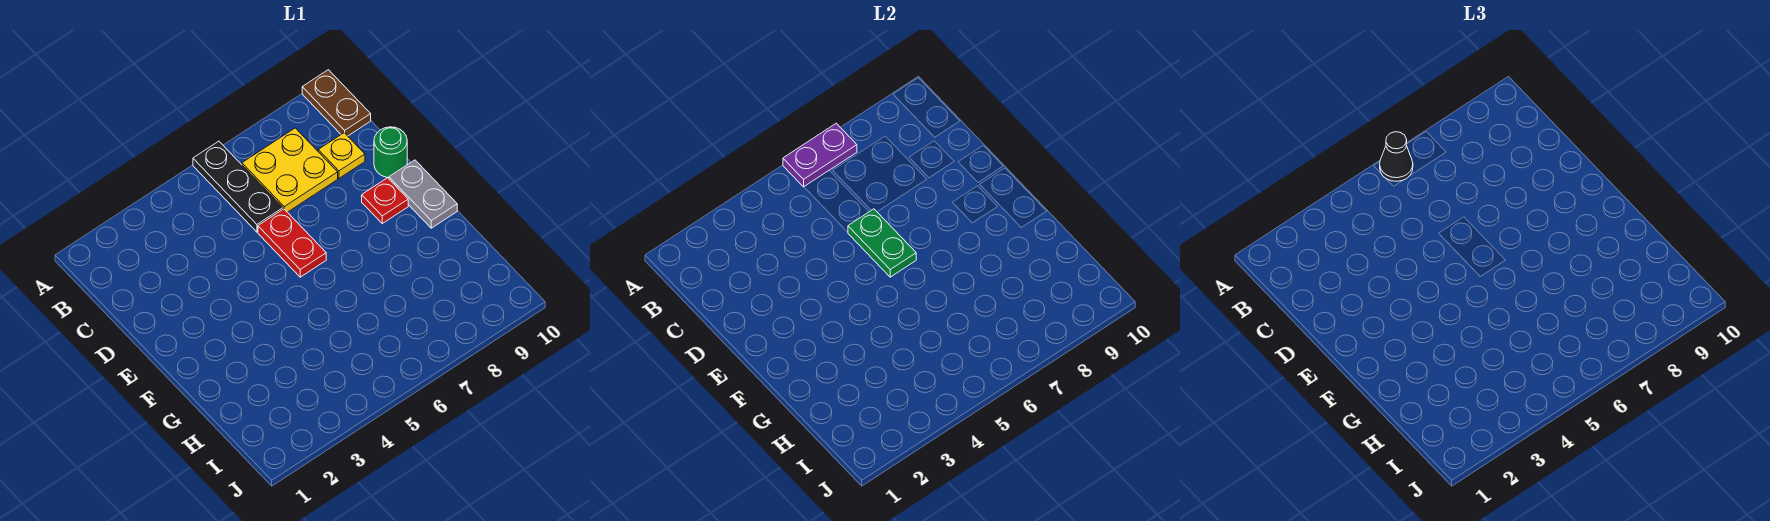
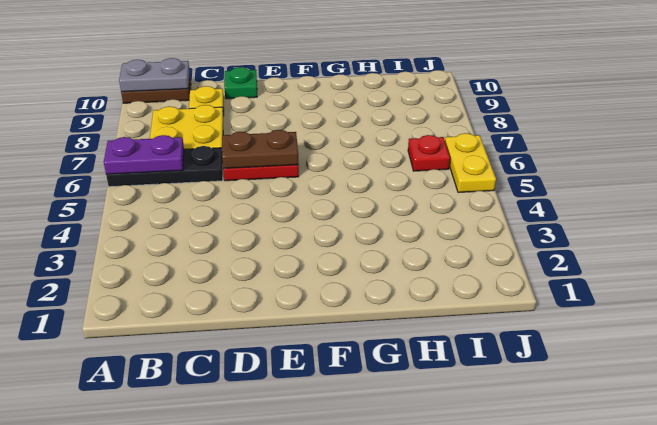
purple 1x2 plate [783,123,857,187] -> purple 1x2 plate turned to [104,135,184,174]
black 1x1 cone [1380,132,1413,181] -> none
green 1x2 plate [848,209,916,277] -> brown 1x2 plate [222,130,298,169]
green 1x1 round brick [374,127,407,178] -> green 1x1 plate [224,67,257,99]
red 1x1 plate [362,178,408,223] -> red 1x1 plate moved to [408,135,450,171]
grey 1x2 plate [389,160,457,228] -> grey 1x2 plate moved to [119,58,190,92]
none -> yellow 1x2 plate [445,133,496,192]

